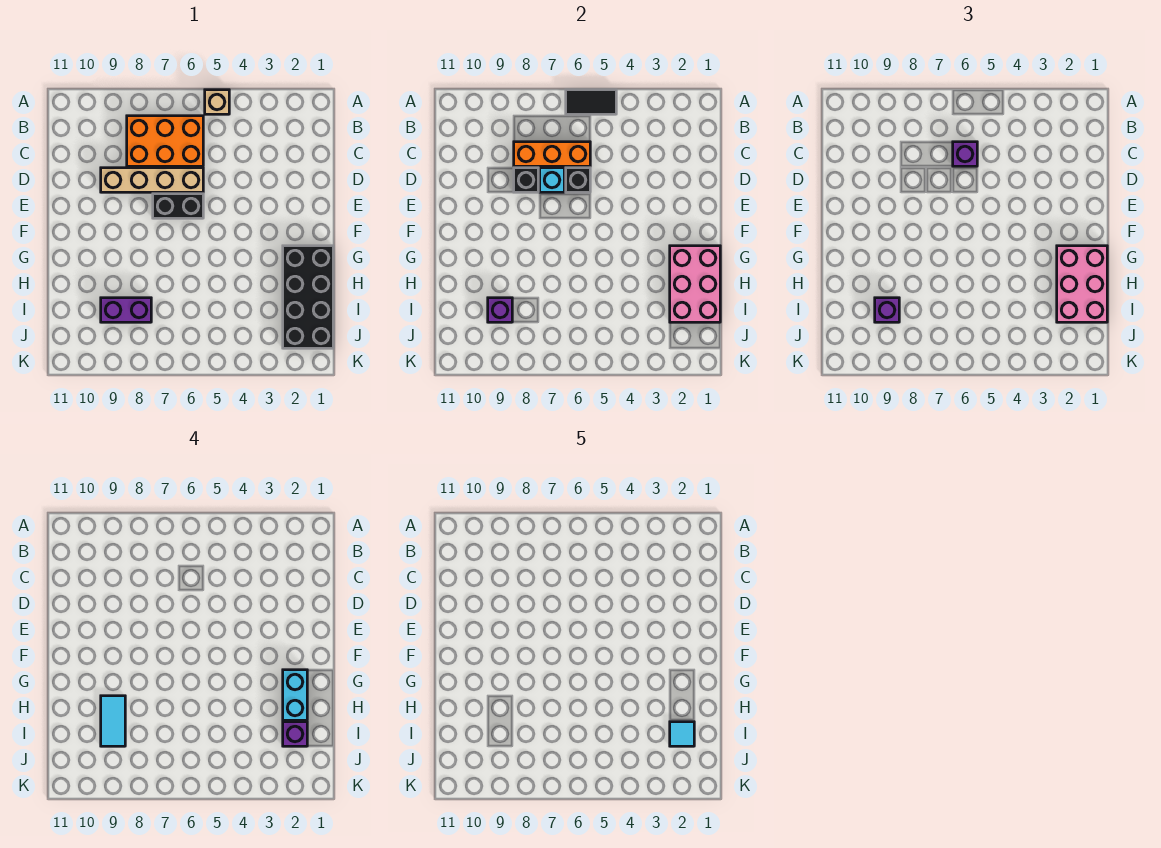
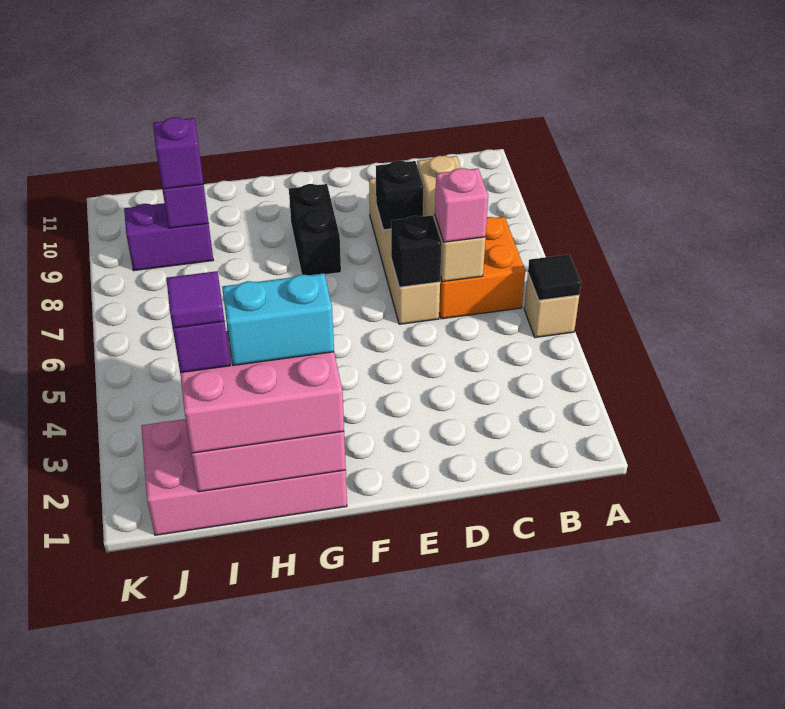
black 1x2 tile [566,90,616,114] -> black 1x1 tile [528,254,581,300]
orange 2x3 brick [127,116,203,166] -> orange 2x2 brick [439,217,525,319]
orange 1x3 brick [514,142,590,166] -> tan 1x3 brick [417,156,486,282]
purple 1x1 brick [953,142,977,166] -> pink 1x1 brick [435,168,488,242]
cyan 1x1 brick [540,168,564,192] -> none
black 1x2 brick [153,194,203,218] -> black 1x2 brick moved to [289,184,341,275]
black 2x4 brick [283,246,333,348] -> pink 2x4 brick [141,419,347,535]
cyan 1x2 tile [101,696,125,746] -> none
cyan 1x1 tile [670,722,694,746] -> purple 1x1 tile [166,271,224,328]
purple 1x2 brick [101,298,151,322] -> purple 1x2 brick turned to [124,203,213,271]

